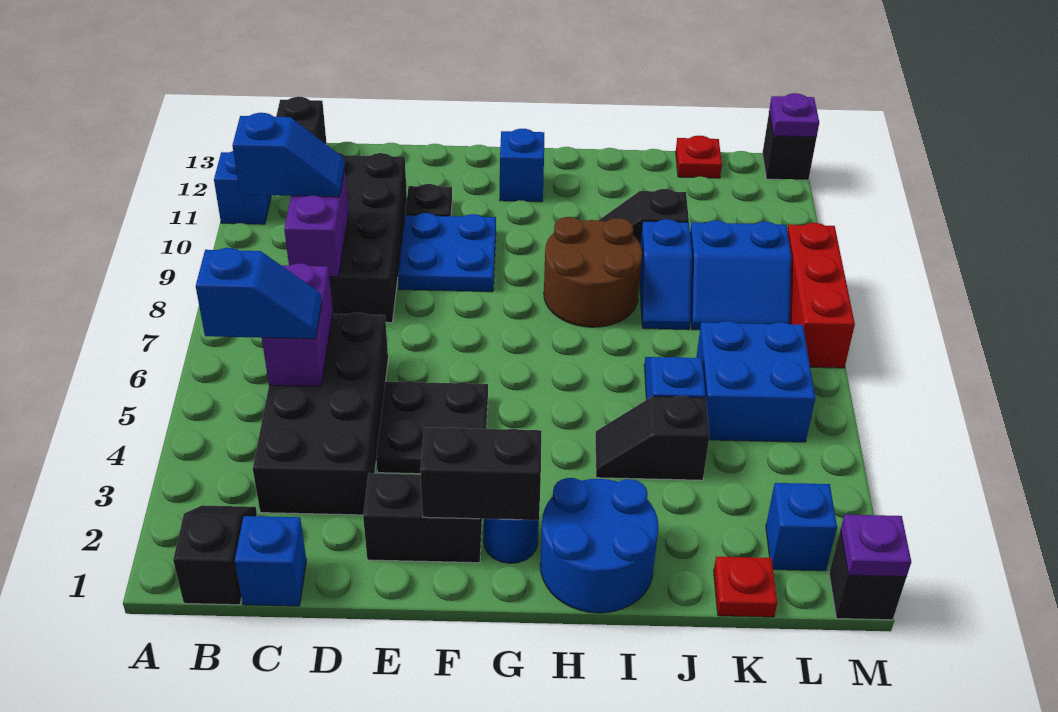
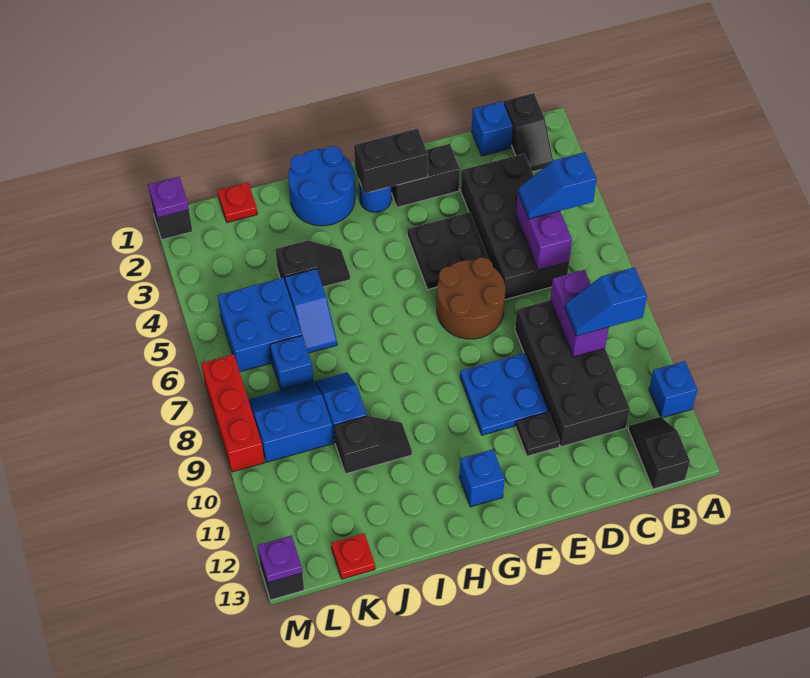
brown 2x2 round brick [544,217,642,327] -> brown 2x2 round brick moved to [437,258,505,339]
blue 1x1 brick [766,483,837,571] -> blue 1x1 brick moved to [270,336,313,390]

